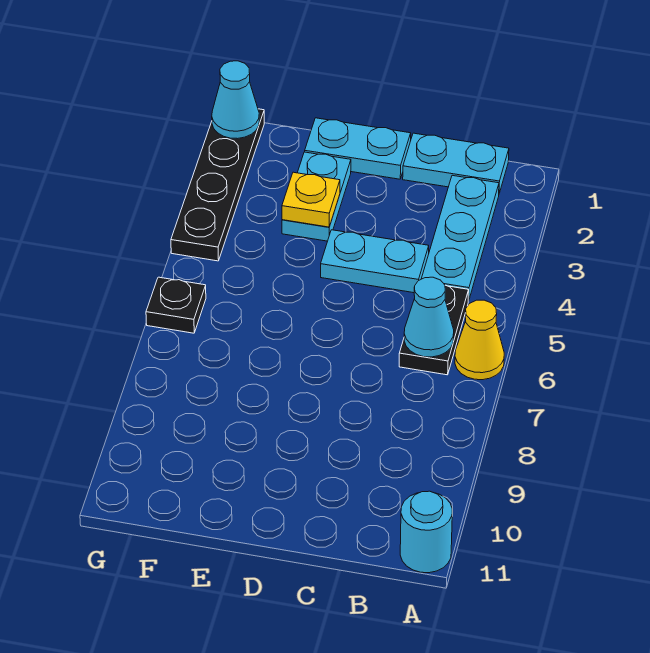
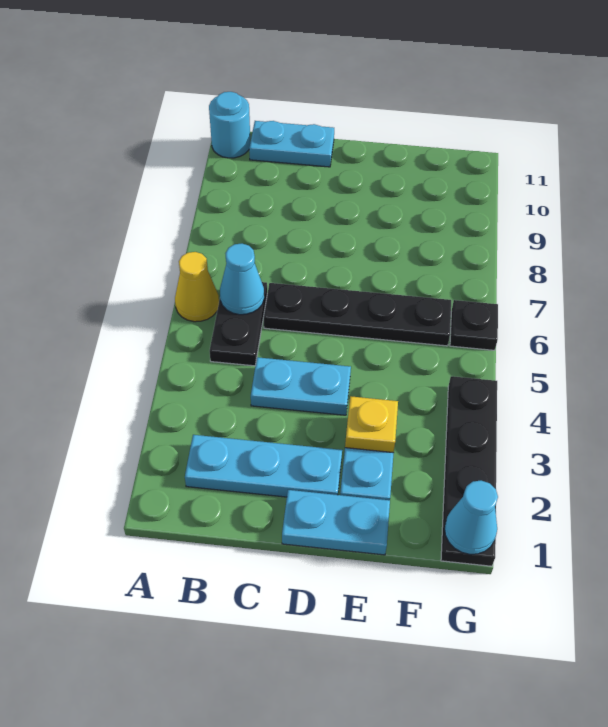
cyan 1x2 plate [403,133,509,193] -> cyan 1x2 plate moved to [249,121,334,167]
cyan 1x3 plate [421,175,499,301] -> cyan 1x3 plate turned to [185,435,342,497]
none -> black 1x4 plate [264,283,451,346]

